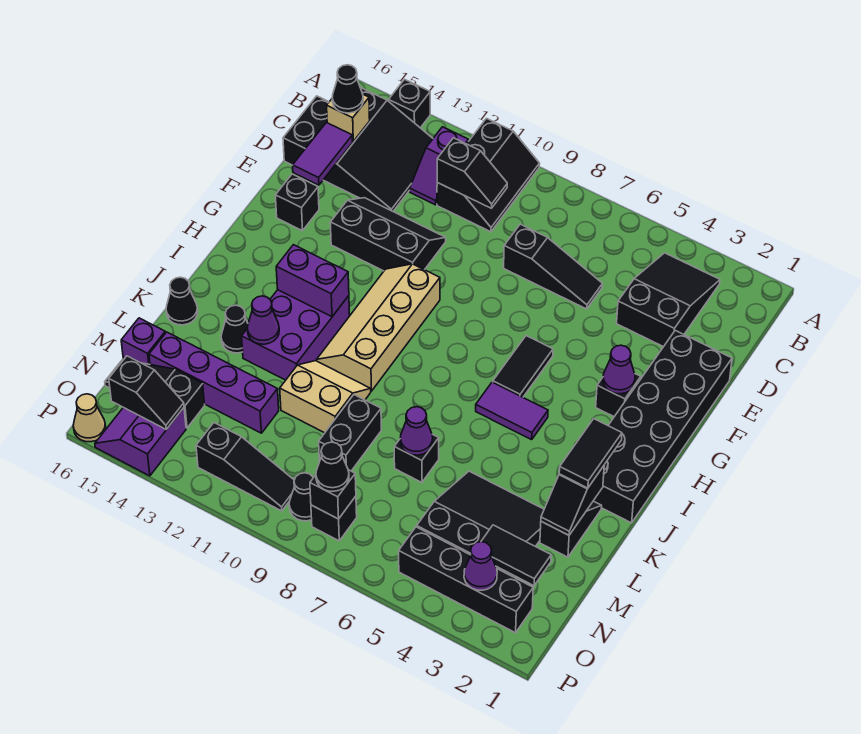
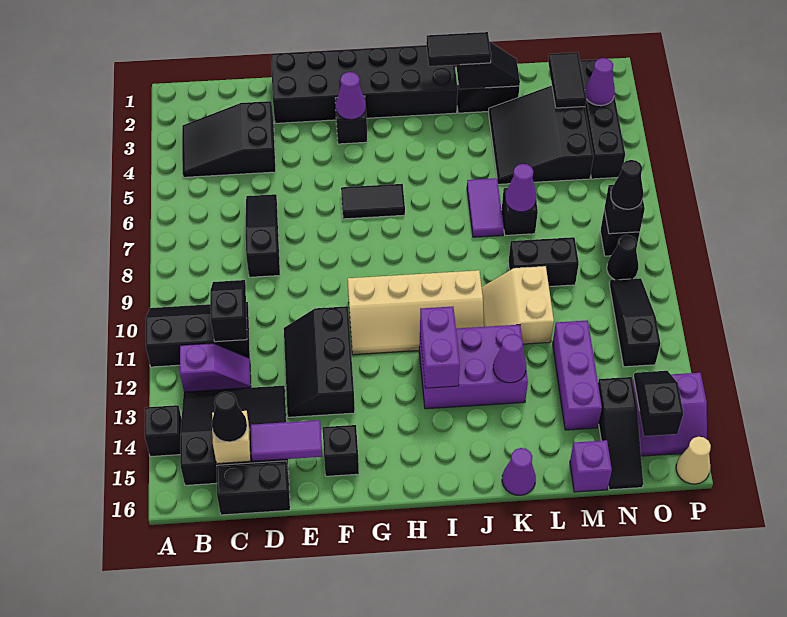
purple 1x2 tile [476,382,548,440] -> purple 1x2 tile moved to [467,178,504,237]
black 1x1 cone [221,305,248,353] -> none
black 1x1 cone [166,277,198,325] -> purple 1x1 cone [502,448,536,495]
purple 1x4 brick [149,332,279,433] -> purple 1x3 brick [553,320,602,430]

